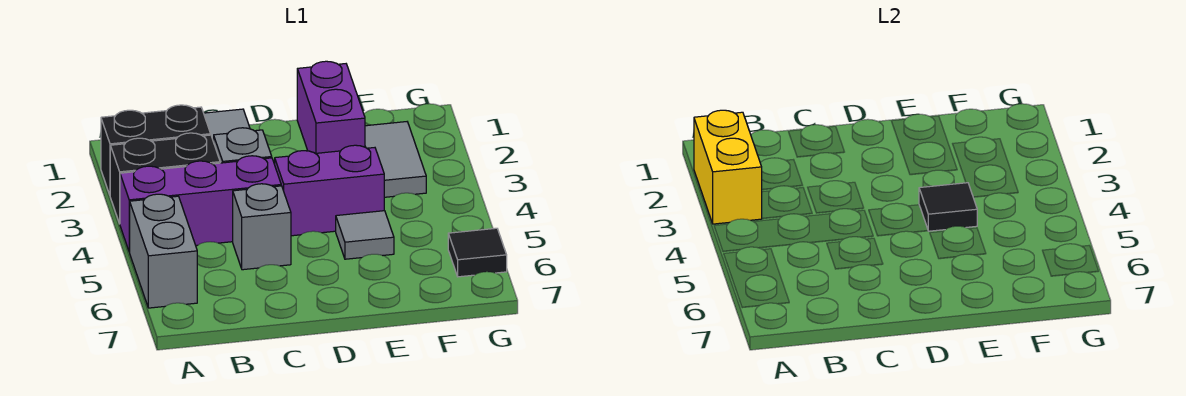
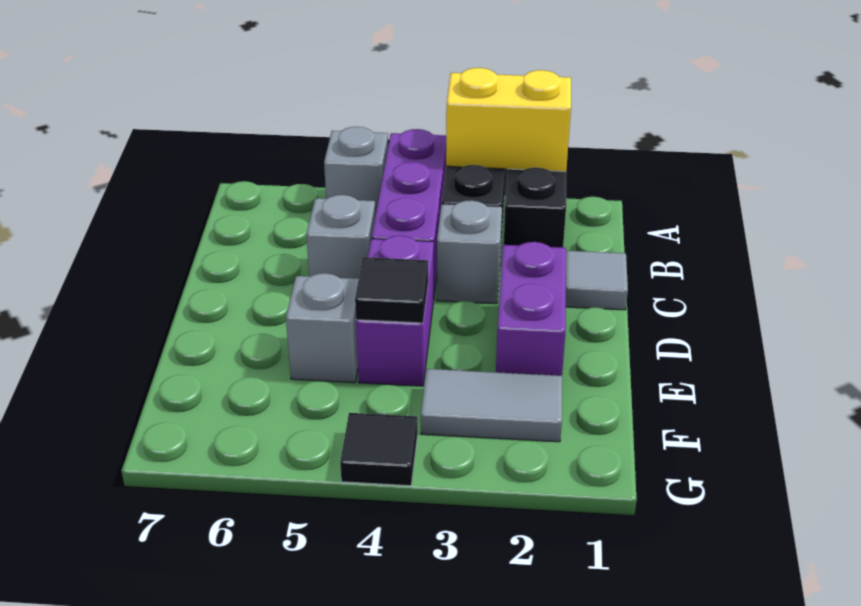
grey 1x2 brick [130,194,197,308] -> grey 1x1 brick [324,127,388,215]
purple 1x2 brick [297,61,365,153] -> purple 1x2 brick turned to [496,242,566,376]
grey 1x1 tile [336,211,394,259] -> grey 1x1 brick [286,273,359,383]
black 1x1 tile [448,228,507,277] -> black 1x1 tile moved to [340,413,417,486]

